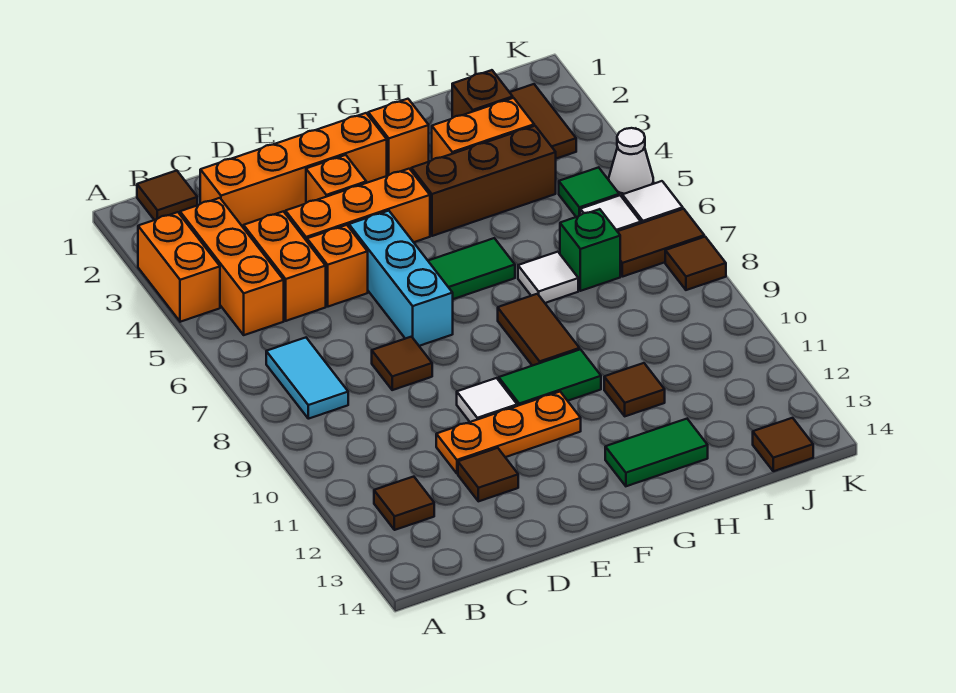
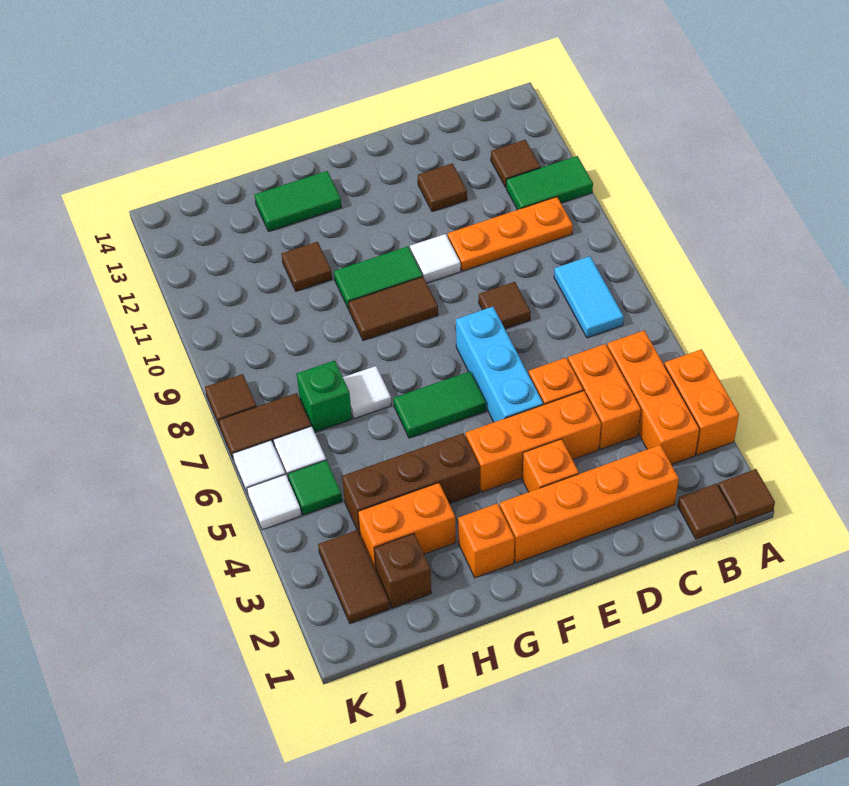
none -> green 1x2 tile [506,156,593,210]
orange 1x3 plate [436,392,581,474] -> orange 1x3 plate moved to [448,197,573,271]
brown 1x2 tile [498,294,580,366] -> brown 1x2 tile turned to [348,277,438,341]
brown 1x1 tile [753,418,813,471] -> brown 1x1 tile moved to [718,469,775,524]
white 1x1 cone [609,128,653,197] -> white 1x1 tile [247,474,301,530]

